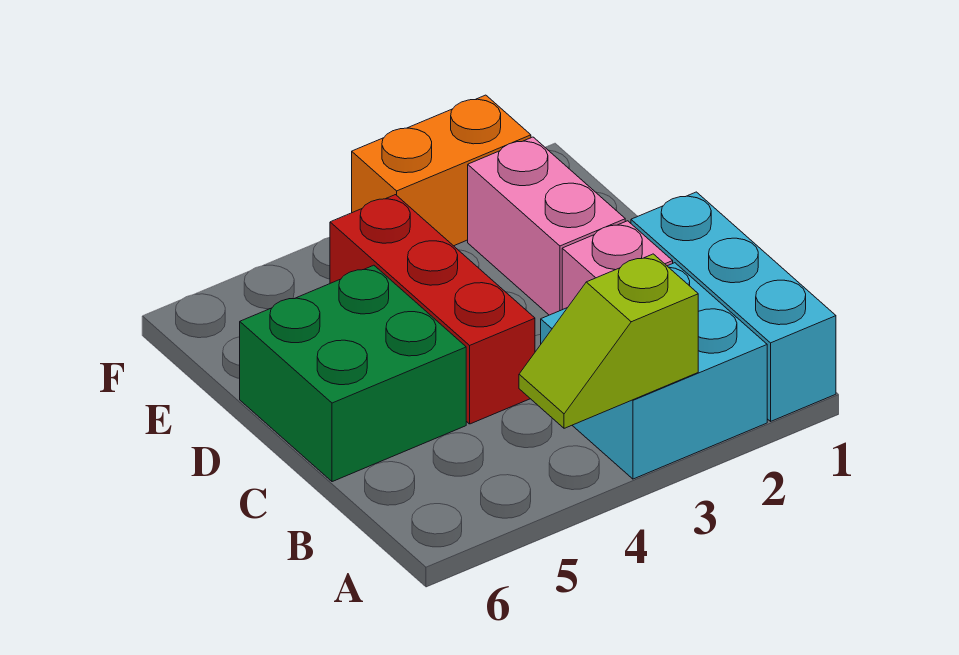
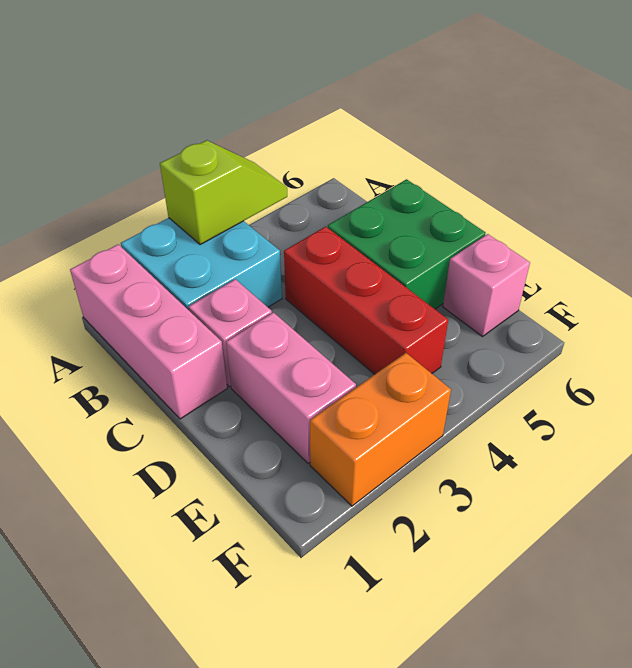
cyan 1x3 brick [631,192,836,421] -> pink 1x3 brick [70,244,227,419]
none -> pink 1x1 brick [443,234,530,337]

